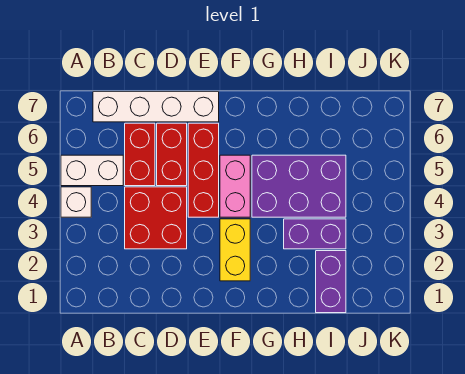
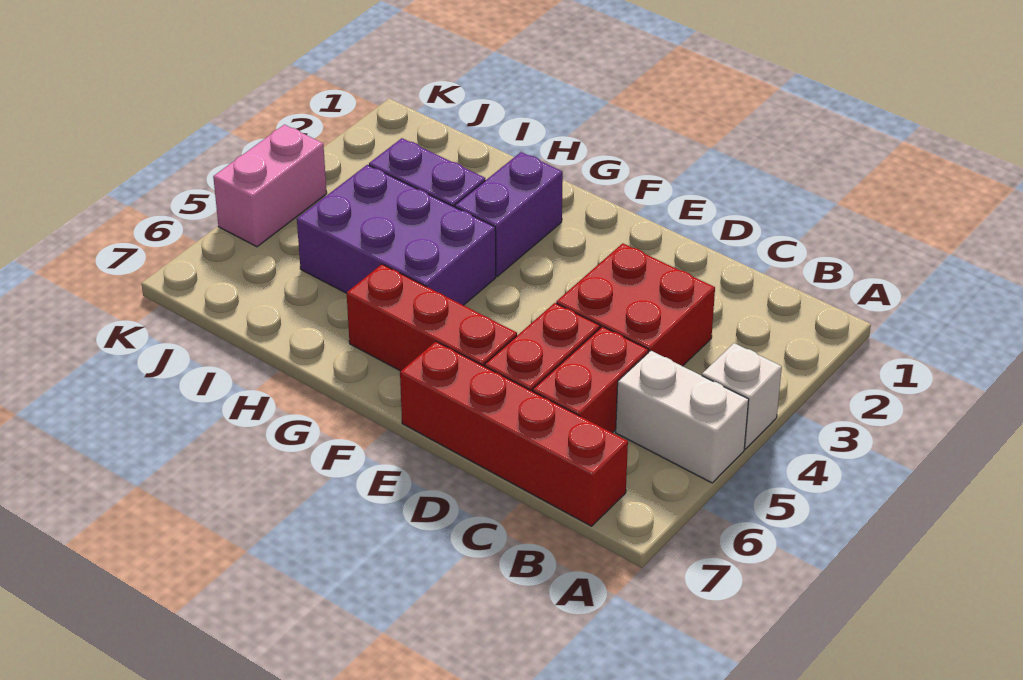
white 1x4 brick [93,92,219,122] -> red 1x4 brick [400,342,628,526]
red 1x3 brick [188,123,219,217] -> red 1x3 brick turned to [347,264,517,371]
yellow 1x2 brick [220,219,250,281] -> none
pink 1x2 brick [220,155,250,217] -> pink 1x2 brick moved to [213,125,327,247]
purple 1x2 brick [316,251,346,313] -> purple 1x2 brick moved to [455,152,563,276]

